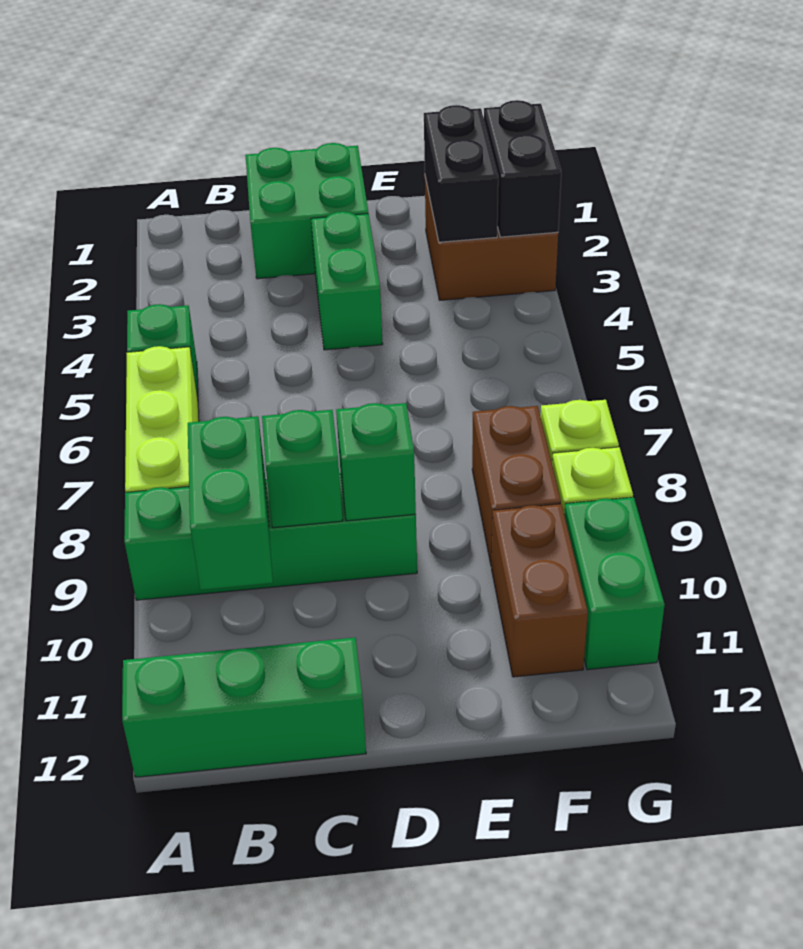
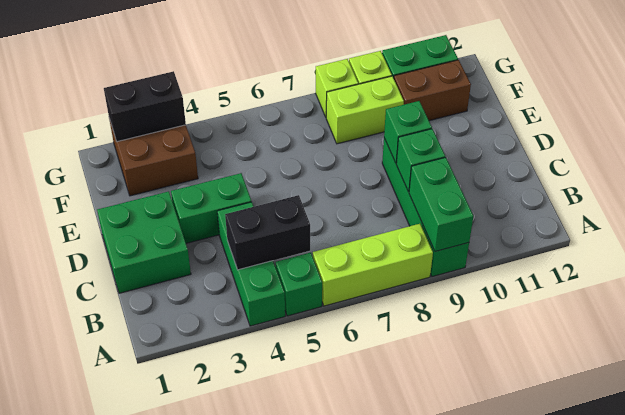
green 1x3 brick [122,638,366,777] -> green 1x3 brick moved to [217,202,285,326]
green 1x2 brick [188,416,273,590] -> green 1x2 brick turned to [409,157,473,252]
black 1x2 brick [424,105,498,242] -> black 1x2 brick moved to [225,195,310,270]
brown 1x2 brick [472,406,561,566] -> lime 1x2 brick [326,76,404,144]

